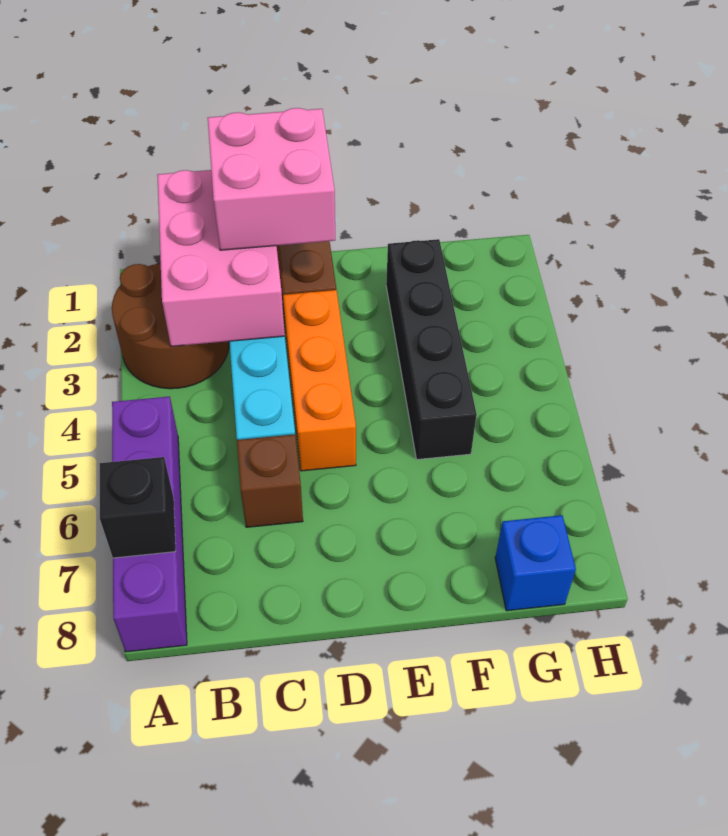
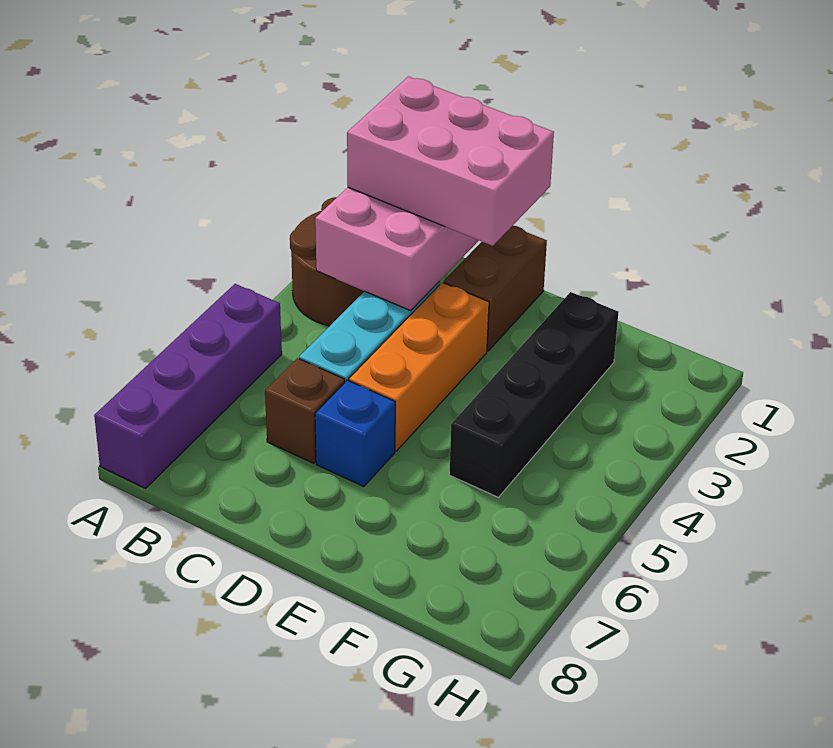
black 1x1 brick [100,457,176,558] -> none
pink 2x2 brick [208,108,335,250] -> pink 2x3 brick [347,76,554,246]
blue 1x1 brick [495,515,576,611] -> blue 1x1 brick moved to [315,380,395,487]

